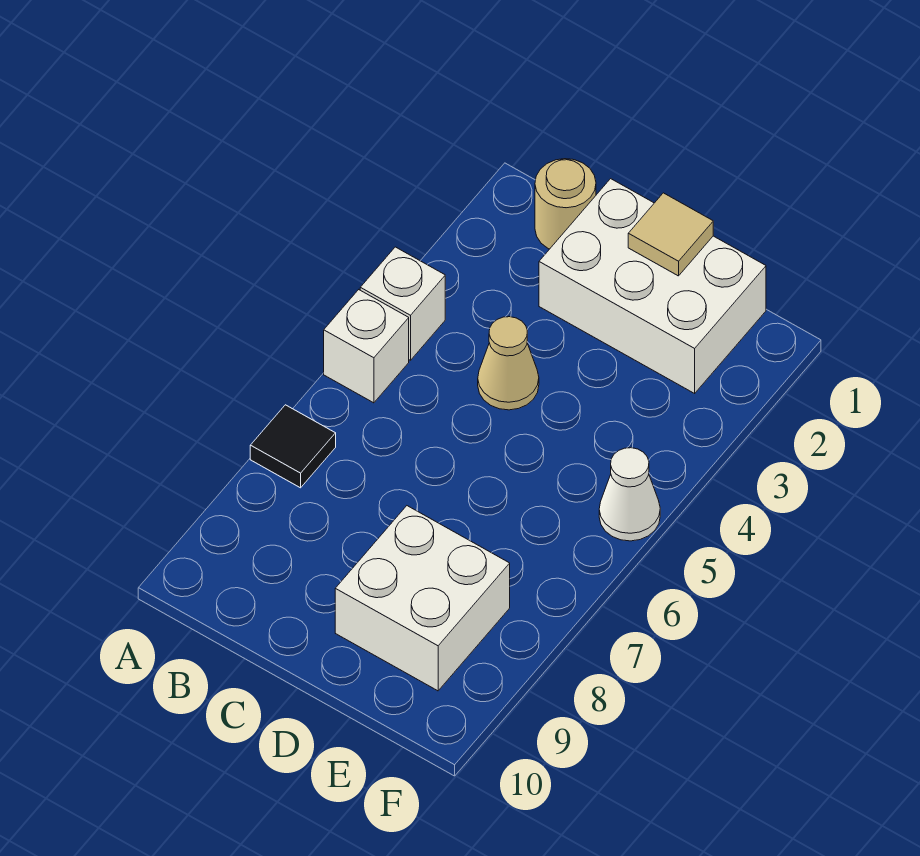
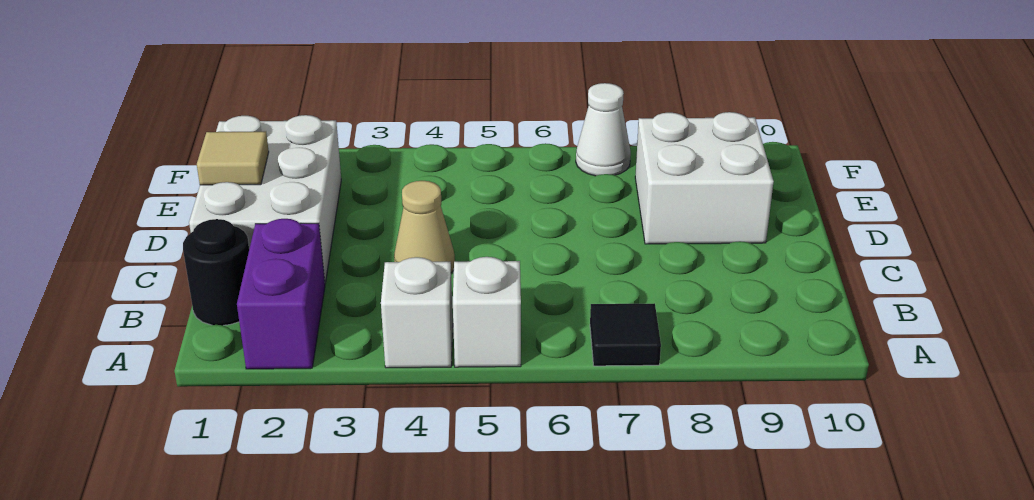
none -> purple 1x2 brick [237,219,325,369]
tan 1x1 round brick [535,159,596,249] -> black 1x1 round brick [183,219,249,325]
white 1x1 cone [599,448,660,541] -> white 1x1 cone moved to [576,83,631,176]

